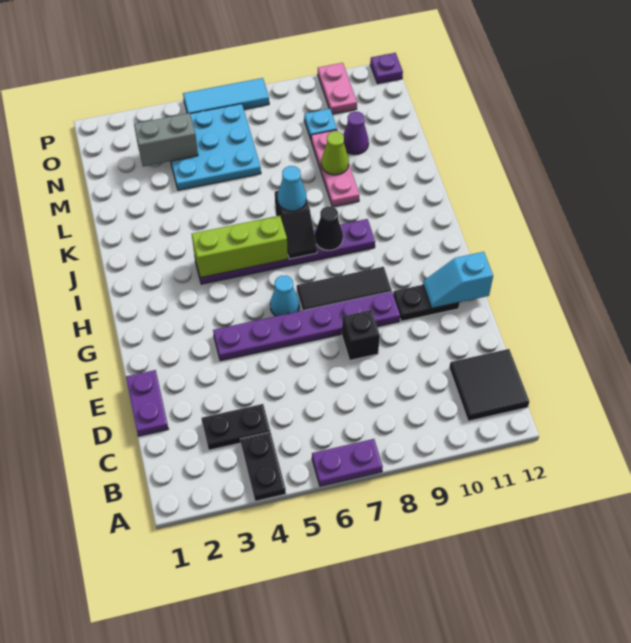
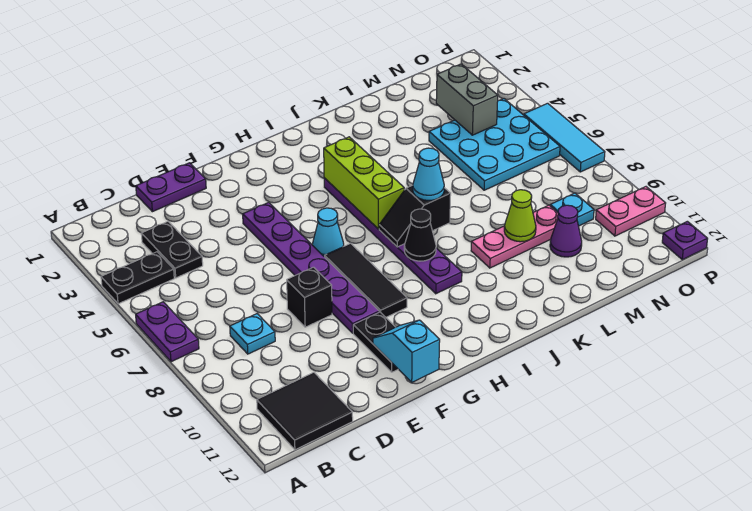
none -> cyan 1x1 plate [230,314,275,354]

